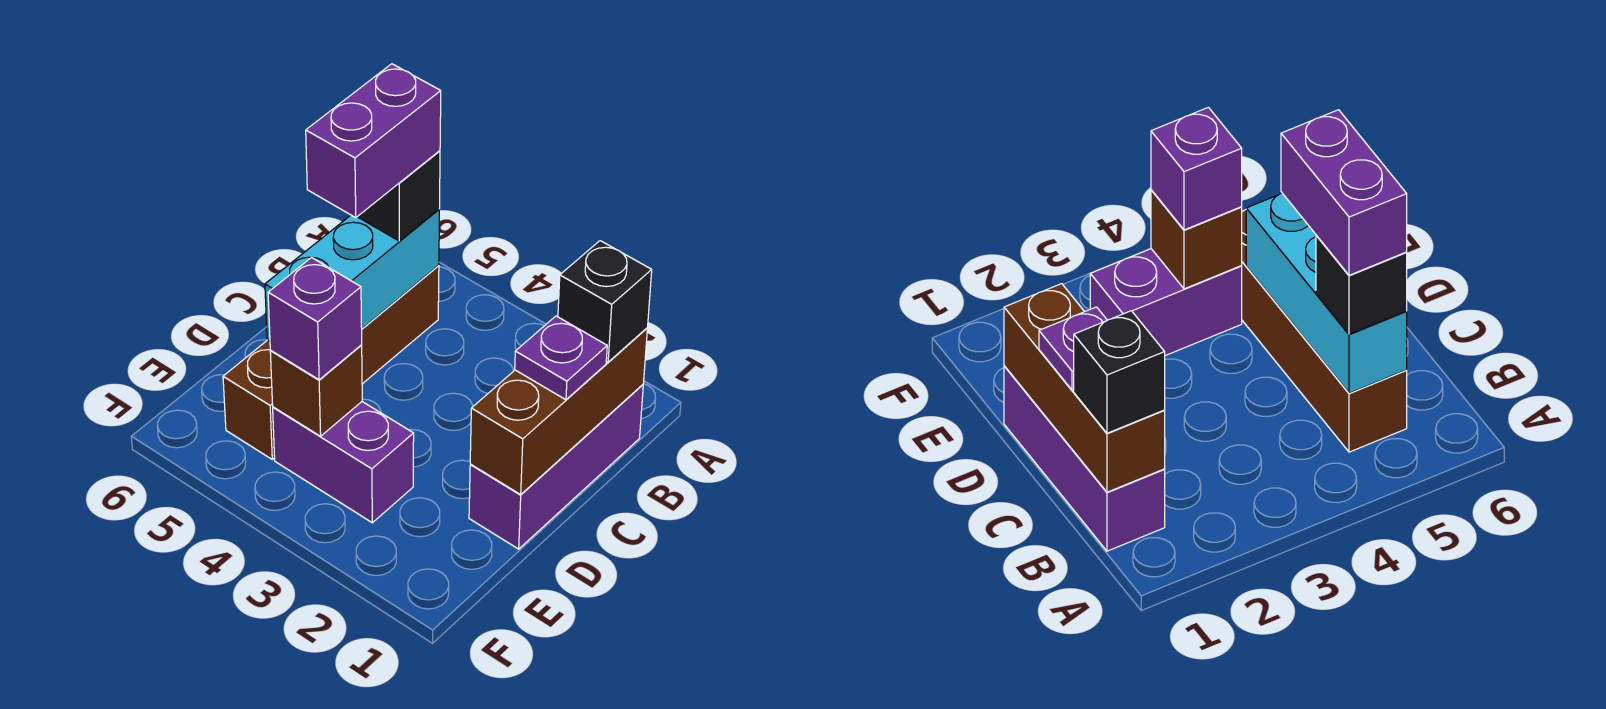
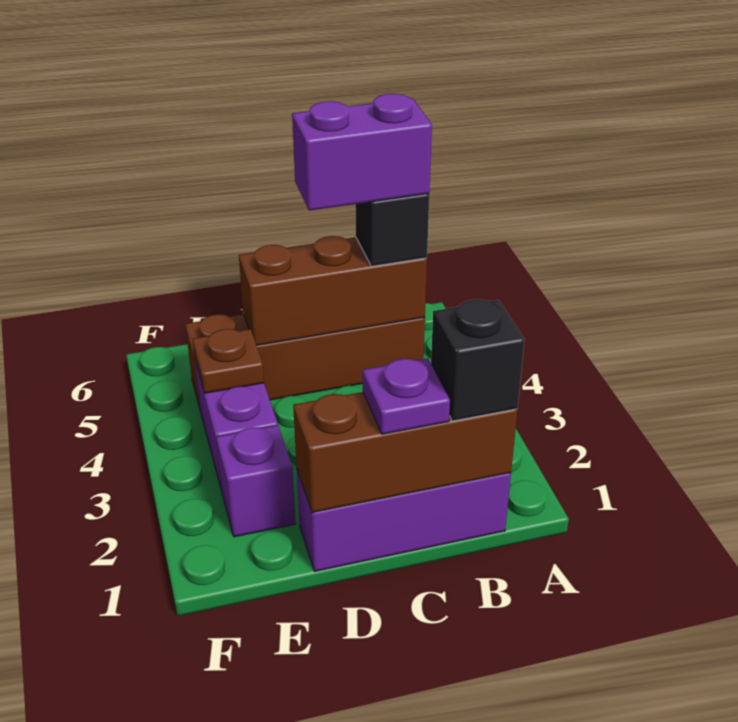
cyan 1x3 brick [265,209,439,341] -> brown 1x3 brick [239,236,427,346]
brown 1x1 brick [270,345,362,436] -> brown 1x1 plate [193,329,264,393]
purple 1x1 brick [268,257,362,380] -> purple 1x1 brick moved to [216,425,296,537]

